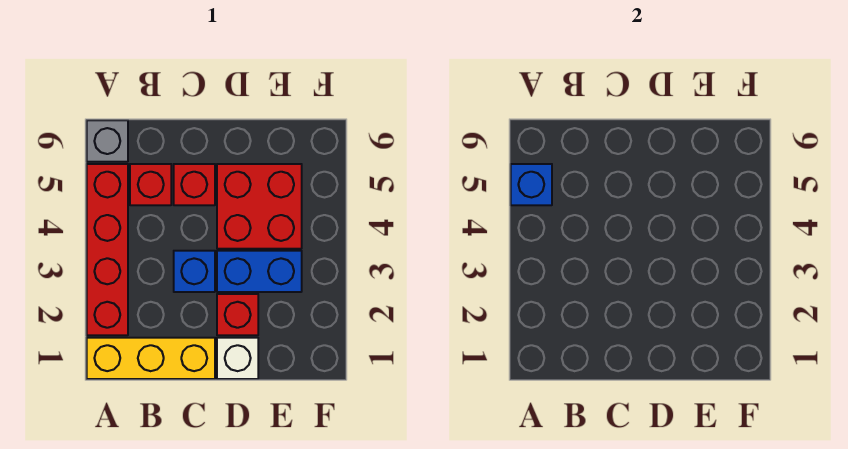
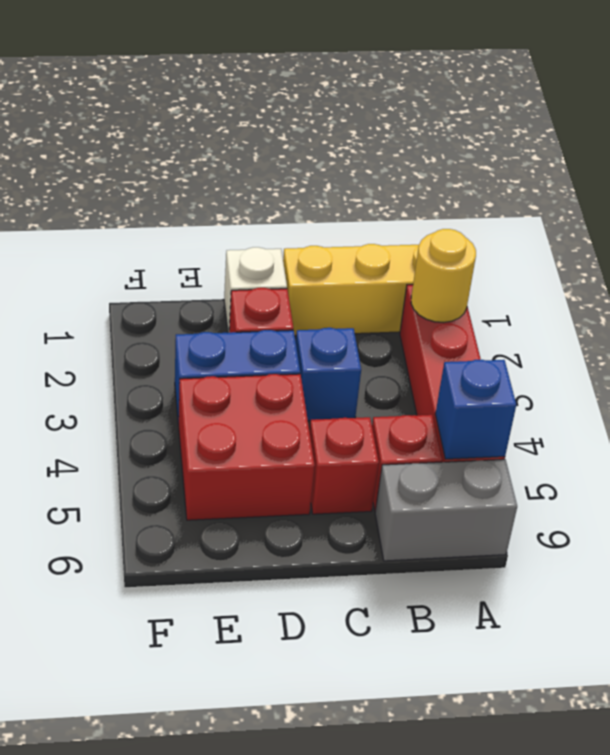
none -> yellow 1x1 round brick [411,229,476,323]
grey 1x1 brick [87,120,128,162] -> grey 1x2 brick [375,459,517,561]

